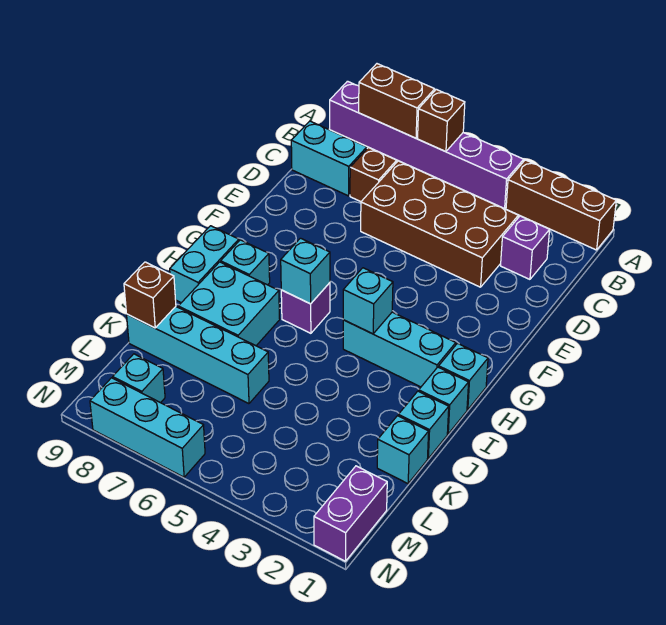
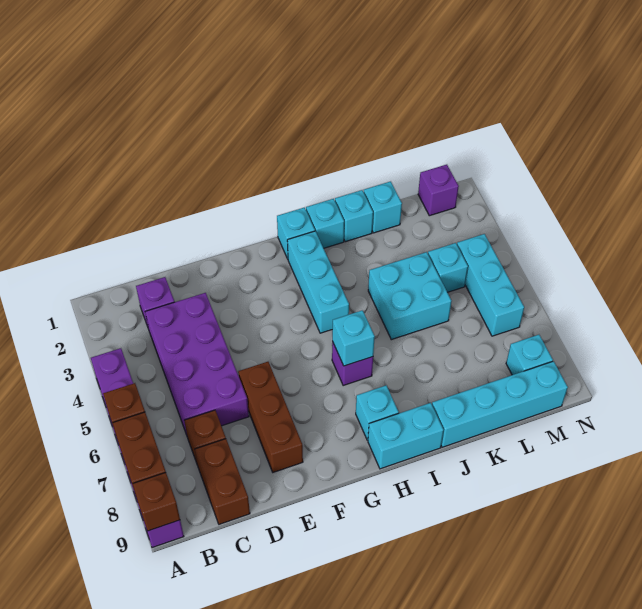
brown 1x3 brick [506,160,616,250] -> brown 1x3 brick moved to [238,362,303,472]
brown 2x4 brick [361,161,518,287] -> purple 2x4 brick [145,293,249,435]
cyan 1x2 brick [291,121,367,196] -> brown 1x2 brick [195,439,250,524]
cyan 1x1 brick [343,268,393,334] -> cyan 1x1 brick moved to [428,243,468,292]
cyan 2x2 brick [178,262,280,346] -> cyan 2x2 brick moved to [368,252,451,340]
cyan 1x4 brick [127,307,269,404] -> cyan 1x4 brick turned to [432,361,568,447]
brown 1x1 brick [124,262,176,328] -> brown 1x1 brick moved to [133,473,180,531]
purple 1x2 brick [314,466,387,561] -> purple 1x1 brick [418,165,459,216]
cyan 1x3 brick [90,378,205,477] -> cyan 1x3 brick moved to [457,234,524,336]

